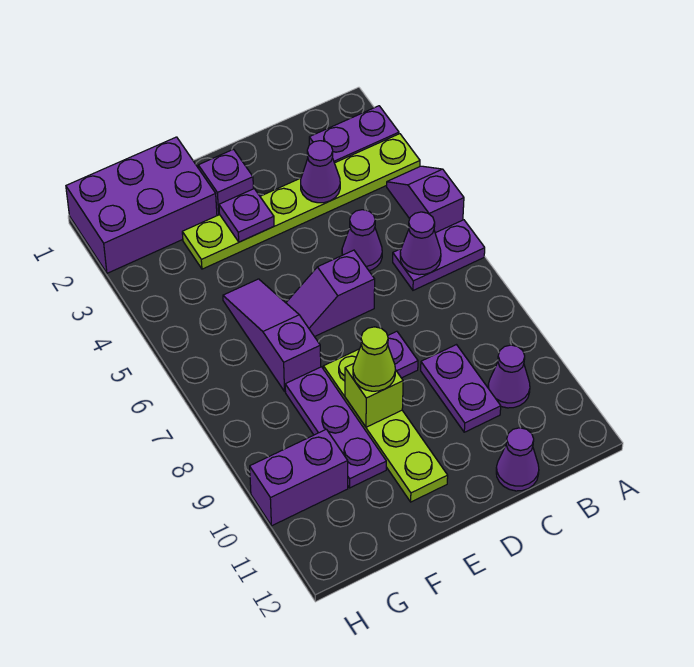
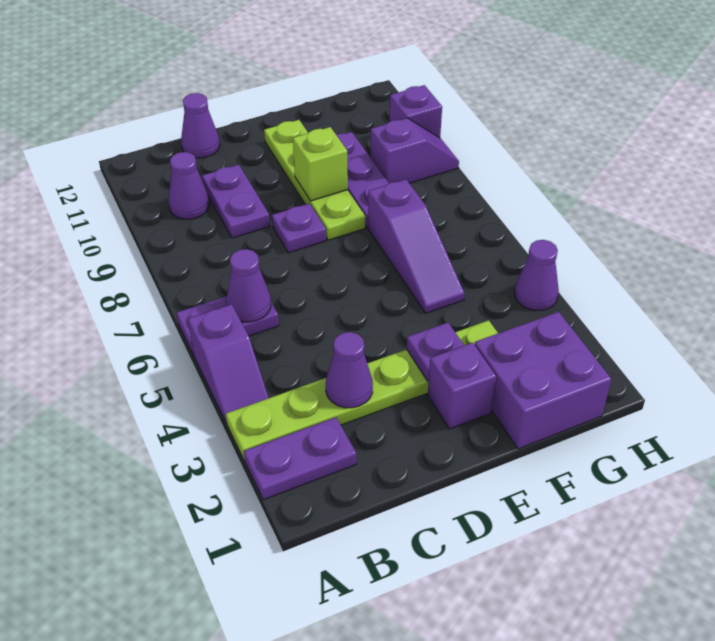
purple 1x1 cone [342,210,382,271] -> purple 1x1 cone moved to [515,240,559,310]
purple 1x2 slope [286,250,375,337] -> purple 1x2 slope moved to [371,118,459,183]
lime 1x1 cone [353,327,395,391] -> none
purple 2x3 brick [66,137,217,273] -> purple 2x2 brick [475,312,611,449]
purple 1x2 brick [250,429,348,526] -> purple 1x1 brick [390,85,442,138]

